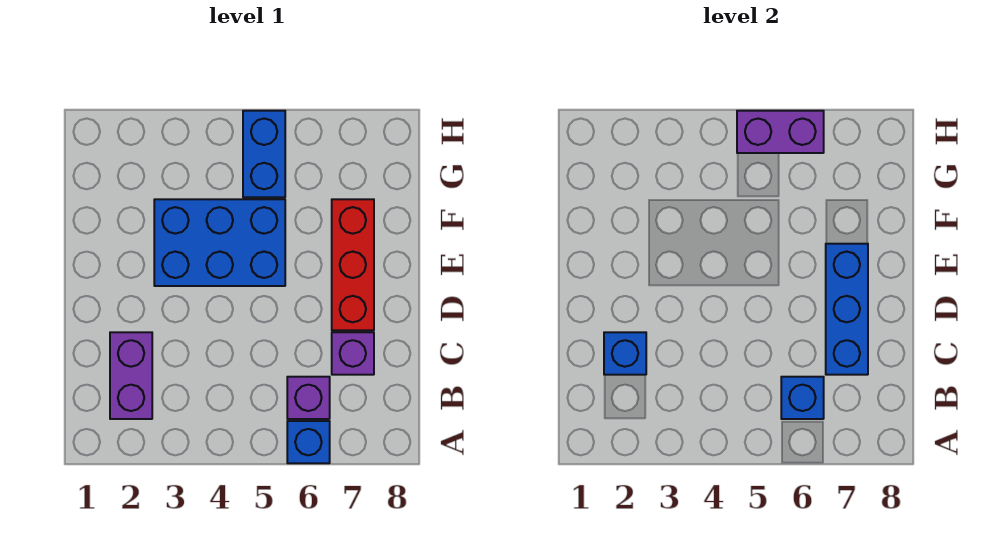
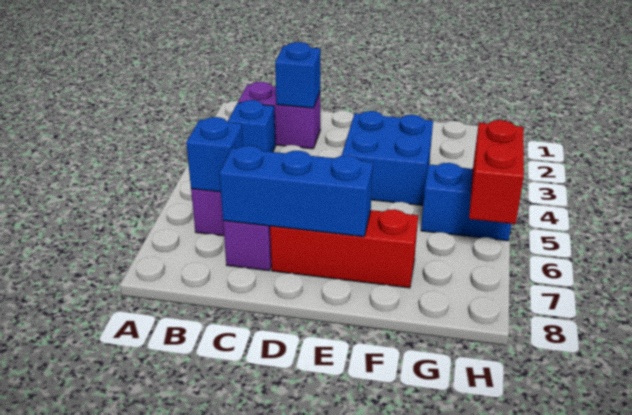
blue 1x1 brick [287,421,330,463] -> blue 1x1 brick moved to [228,100,275,152]
blue 2x3 brick [154,199,285,286] -> blue 2x2 brick [342,111,433,205]
purple 1x2 brick [737,111,824,153] -> red 1x2 brick [469,120,524,224]

